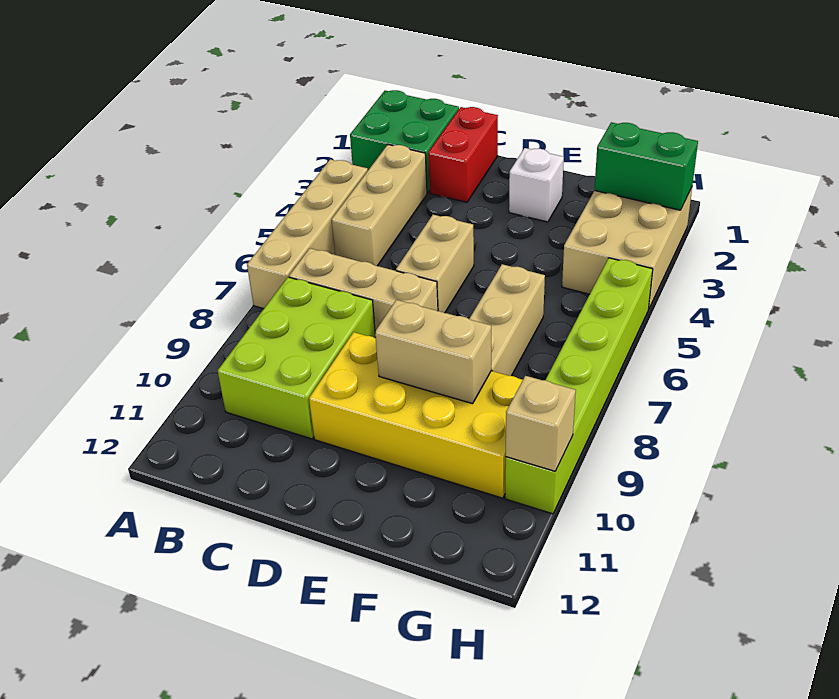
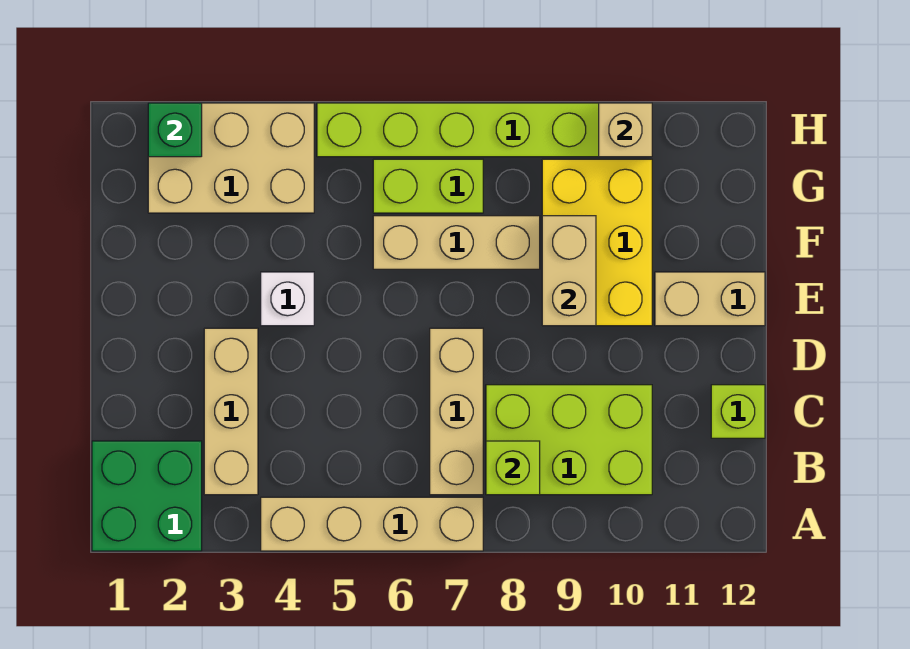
tan 1x3 brick [331,145,427,266] -> tan 1x3 brick turned to [204,328,258,495]
none -> lime 1x1 brick [486,441,540,495]
red 1x2 brick [428,107,498,202] -> none
none -> lime 1x1 brick [711,385,765,438]
tan 1x2 brick [396,215,474,313] -> tan 1x2 brick moved to [655,272,765,326]
yellow 2x4 brick [309,332,523,498] -> yellow 2x3 brick [542,159,652,326]
white 1x1 brick [509,148,564,222] -> white 1x1 brick moved to [261,272,314,326]
green 1x2 brick [594,122,698,210] -> green 1x1 brick [148,103,202,157]
none -> lime 1x2 brick [373,159,483,213]

